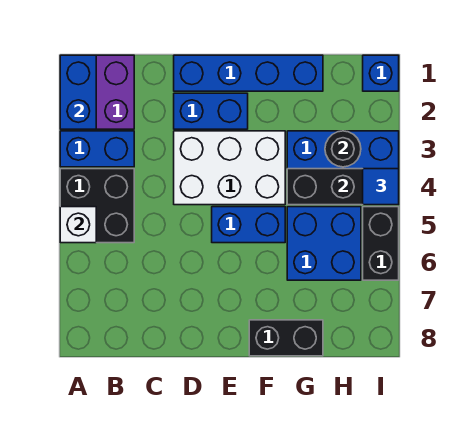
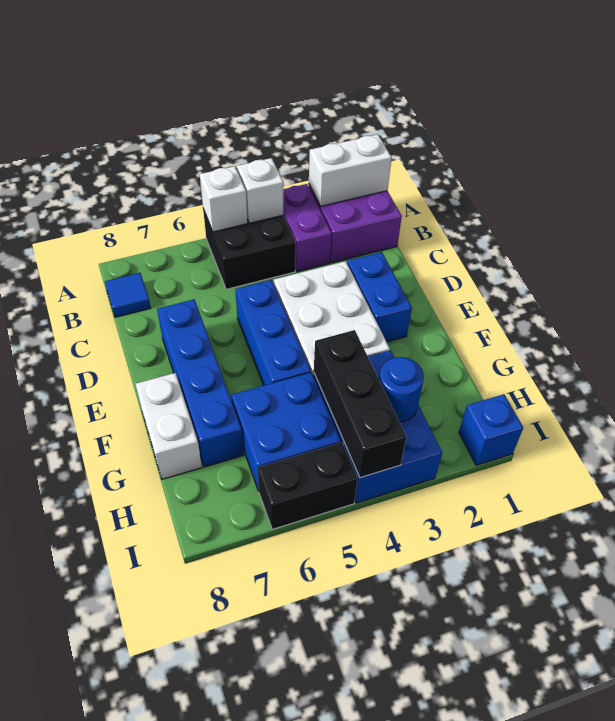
blue 1x2 brick [60,55,96,129] -> white 1x2 brick [309,134,392,206]
blue 1x2 brick [60,131,134,167] -> purple 1x2 brick [283,184,332,272]
none -> white 1x1 brick [237,158,283,223]
blue 1x4 brick [174,55,323,91] -> blue 1x4 brick moved to [157,299,243,467]
blue 1x2 brick [212,207,285,243] -> blue 1x3 brick [235,280,311,385]
black 1x2 brick [249,320,323,356] -> white 1x2 brick [136,373,202,479]
black 1x1 round brick [325,131,361,167] -> blue 1x1 round brick [379,357,424,422]
blue 1x1 tile [363,169,399,205] -> blue 1x1 tile moved to [105,273,151,317]

